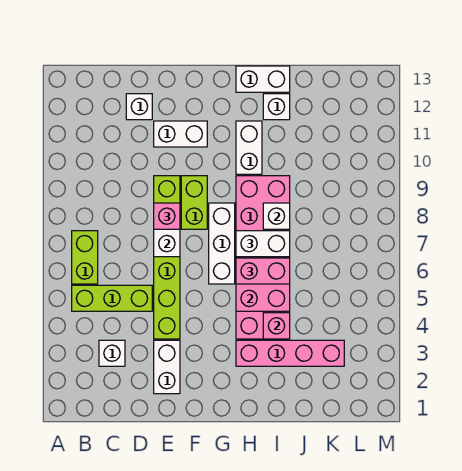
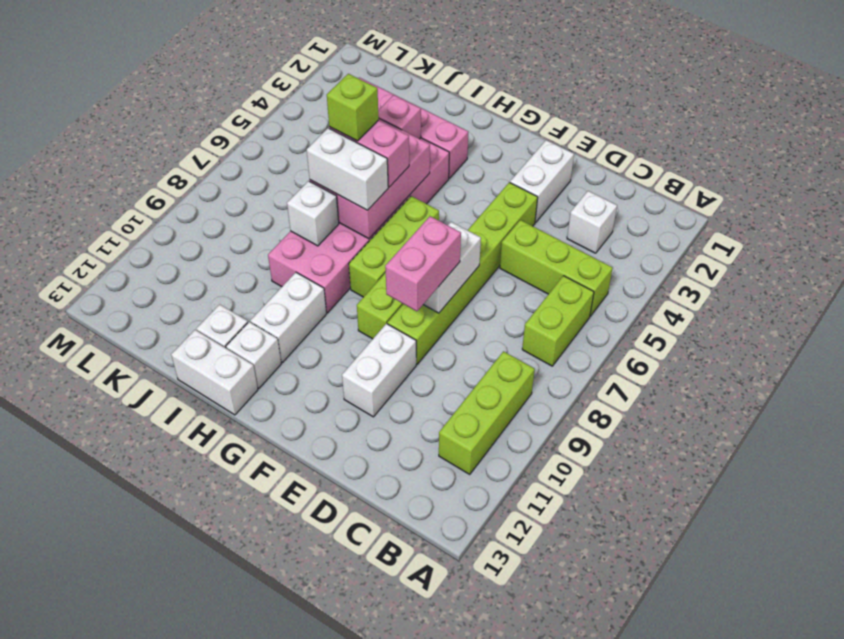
none -> lime 1x3 brick [439,351,535,475]
white 1x1 brick [126,94,152,120] -> white 1x1 brick moved to [226,322,281,388]
pink 1x1 brick [154,203,180,229] -> pink 1x2 brick [385,216,461,311]
white 1x2 brick [154,121,207,147] -> white 1x2 brick turned to [342,324,416,417]
white 1x3 brick [209,203,235,284] -> lime 1x3 brick [349,196,439,297]
none -> lime 1x1 brick [327,74,379,141]

